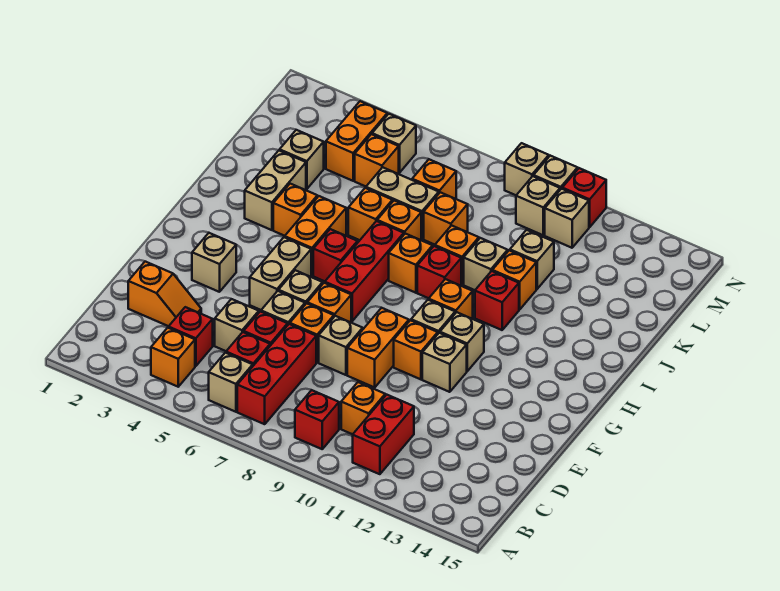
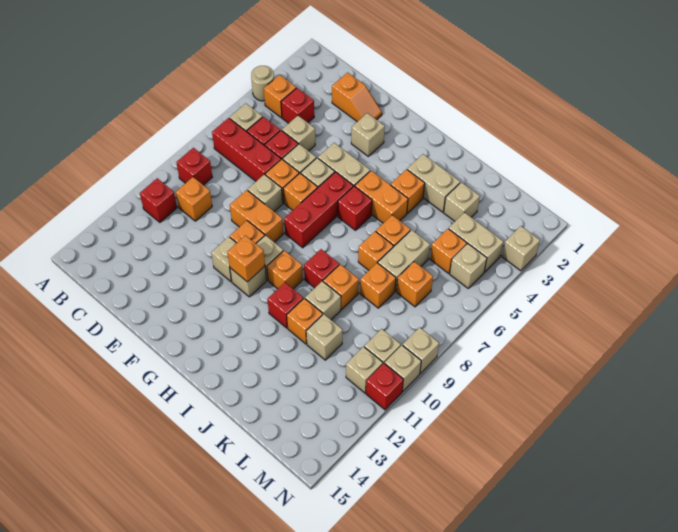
none -> tan 1x1 round brick [251,66,274,101]
red 1x2 brick [353,395,414,474] -> red 1x1 brick [140,178,177,222]
orange 1x2 slope [128,262,201,326] -> orange 1x2 slope turned to [332,73,382,122]
red 1x3 brick [325,221,404,321] -> red 1x3 brick turned to [284,172,353,248]
orange 1x1 brick [389,234,433,293] -> orange 1x1 brick moved to [228,236,265,282]
orange 1x2 brick [326,101,387,181] -> tan 1x2 brick [449,213,503,272]
none -> tan 1x1 brick [502,226,540,271]

